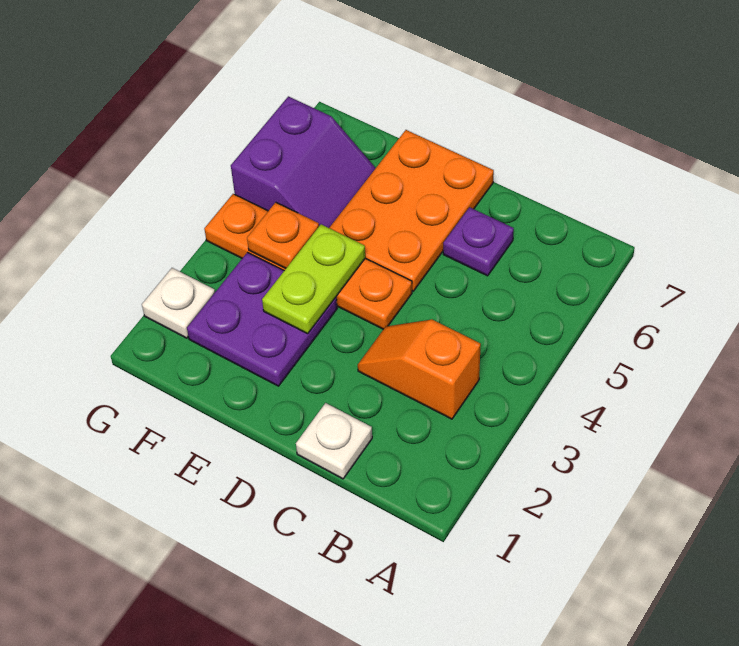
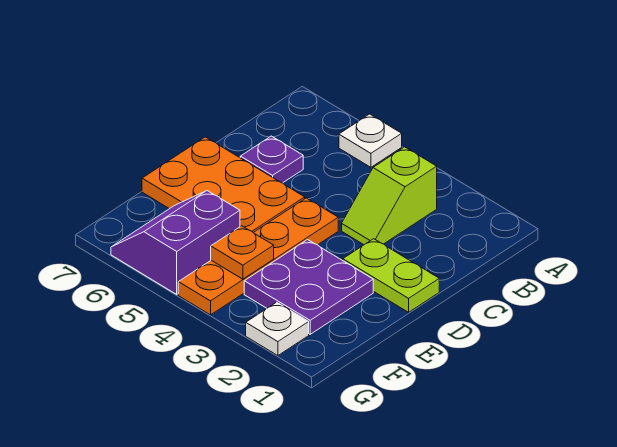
orange 1x2 slope [358,320,481,419] -> lime 1x2 slope [342,147,437,245]
white 1x1 plate [296,403,372,479] -> white 1x1 plate moved to [339,114,402,167]
lime 1x2 plate [262,224,365,334] -> lime 1x2 plate moved to [343,239,439,312]
purple 2x2 slope [231,96,376,228] -> purple 2x2 slope turned to [111,191,240,294]

